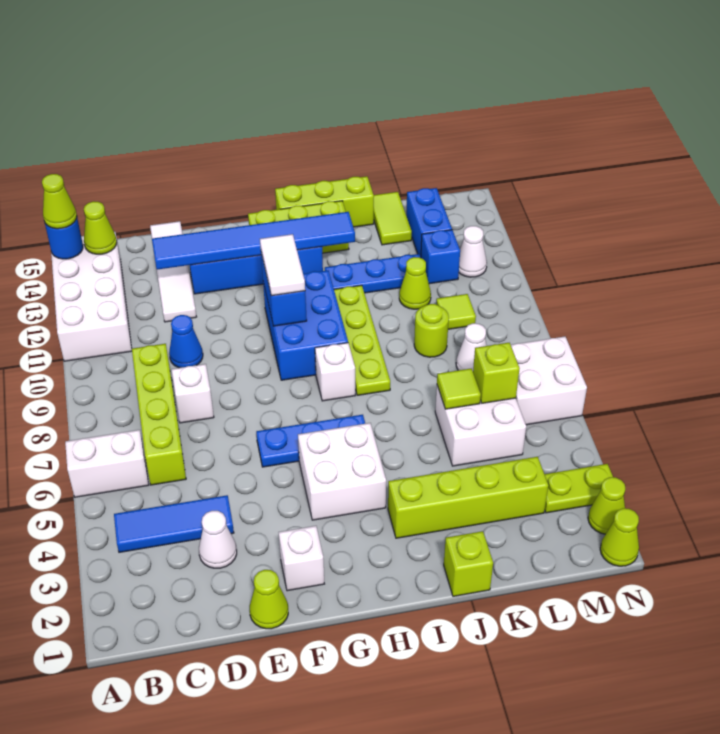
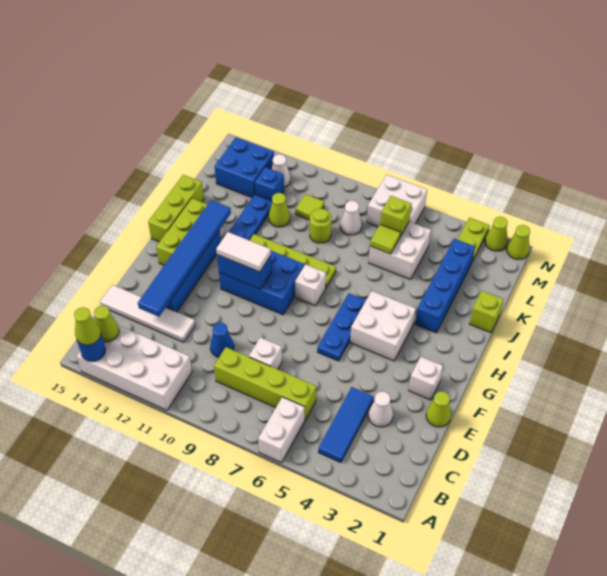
lime 1x4 brick [388,457,548,538] -> blue 1x4 brick [415,239,475,333]
lime 1x2 tile [374,192,412,245] -> none
blue 1x2 brick [406,188,452,256] -> blue 2x2 brick [215,137,274,197]

